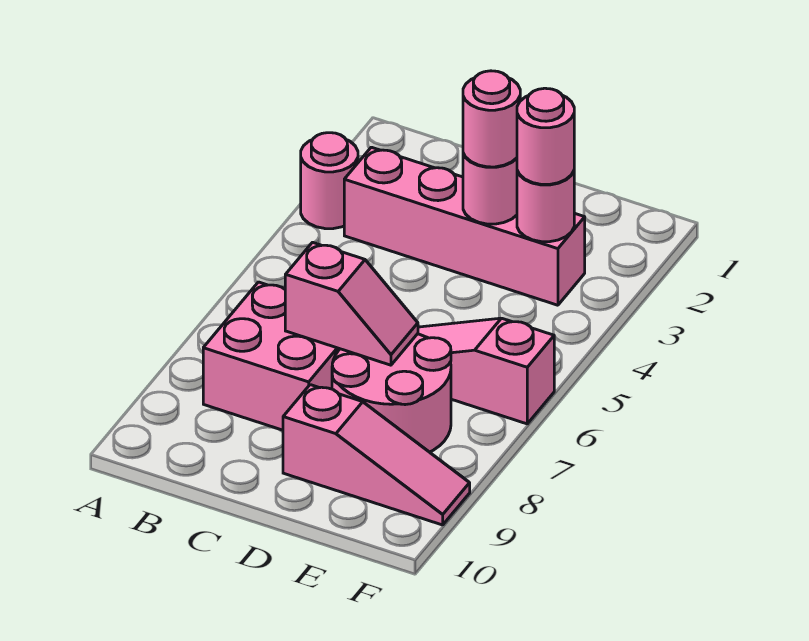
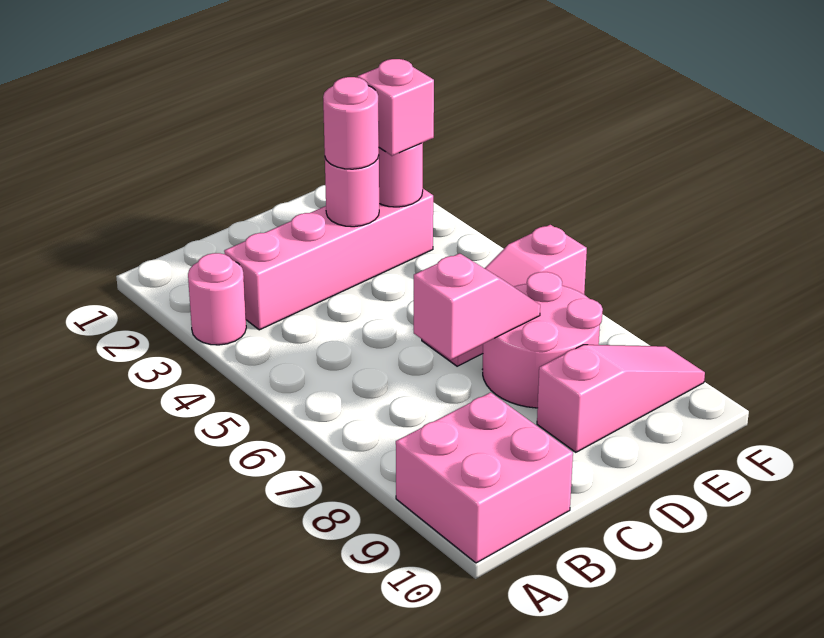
pink 2x2 brick [203,282,339,430] -> pink 2x2 brick moved to [396,393,573,563]
pink 1x1 round brick [517,88,574,184] -> pink 1x1 brick [358,59,434,156]

